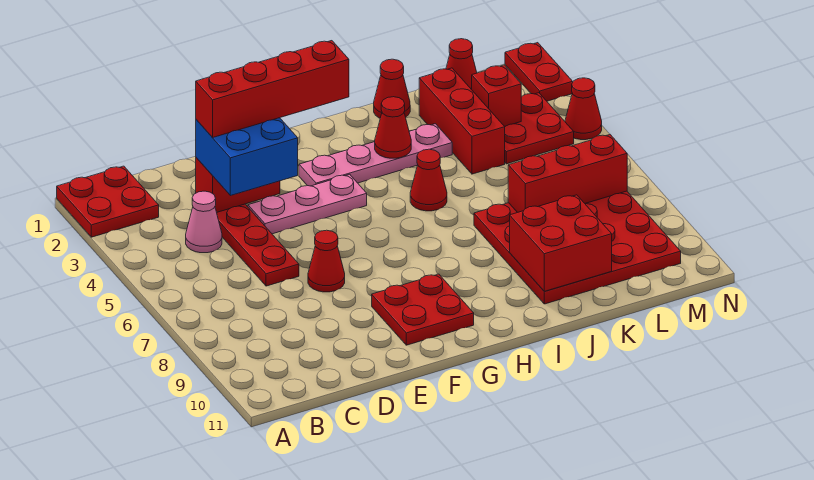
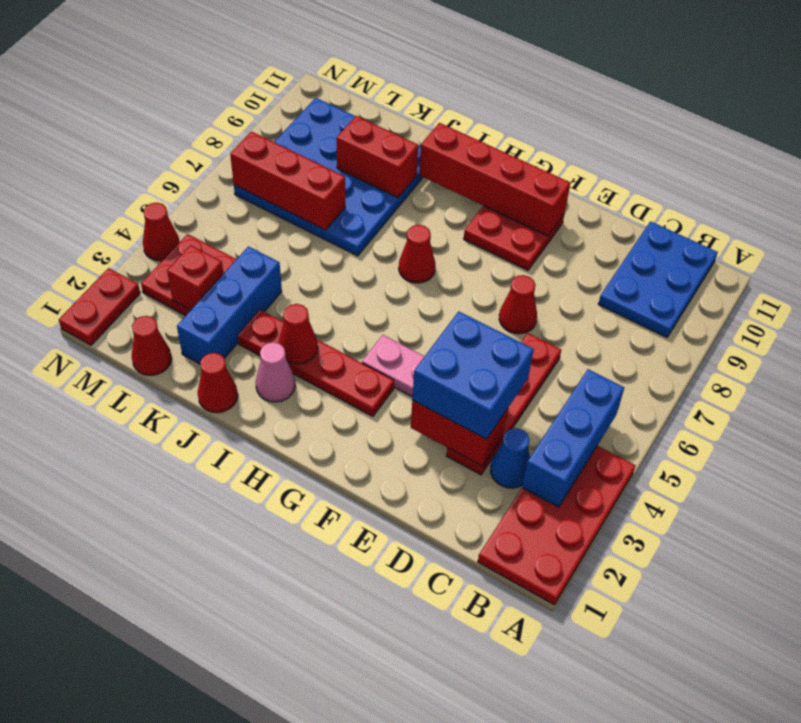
red 2x2 plate [57,166,159,237] -> red 2x4 plate [478,446,636,605]
none -> blue 1x3 brick [522,369,624,507]
none -> blue 2x3 plate [598,221,718,337]
none -> blue 1x1 cone [490,428,530,488]
pink 1x1 cone [186,191,222,253] -> pink 1x1 cone moved to [256,342,295,402]
red 1x4 brick [196,41,349,138] -> red 1x4 brick moved to [419,123,570,236]
pink 1x4 plate [299,124,452,186] -> red 1x4 plate [238,310,394,416]
red 1x1 cone [410,149,447,211] -> red 1x1 cone moved to [399,225,435,283]
red 4x4 plate [474,191,681,304] -> blue 4x4 plate [234,98,423,256]
red 2x2 brick [510,195,612,291] -> red 1x2 brick [336,116,418,197]
red 1x3 brick [419,68,505,174] -> blue 1x3 brick [177,246,282,364]

